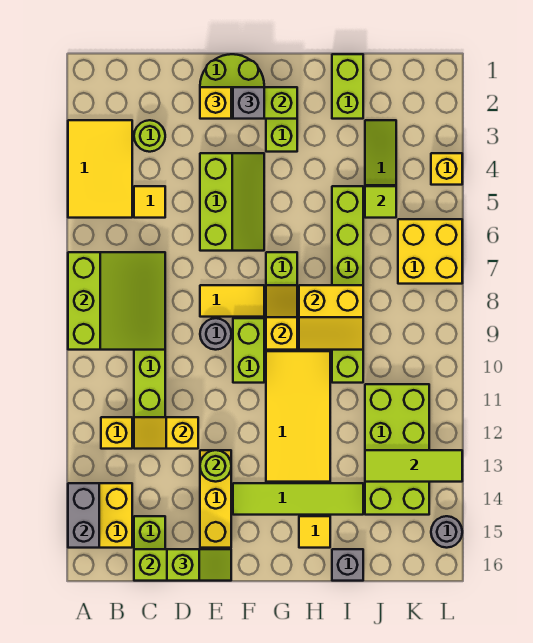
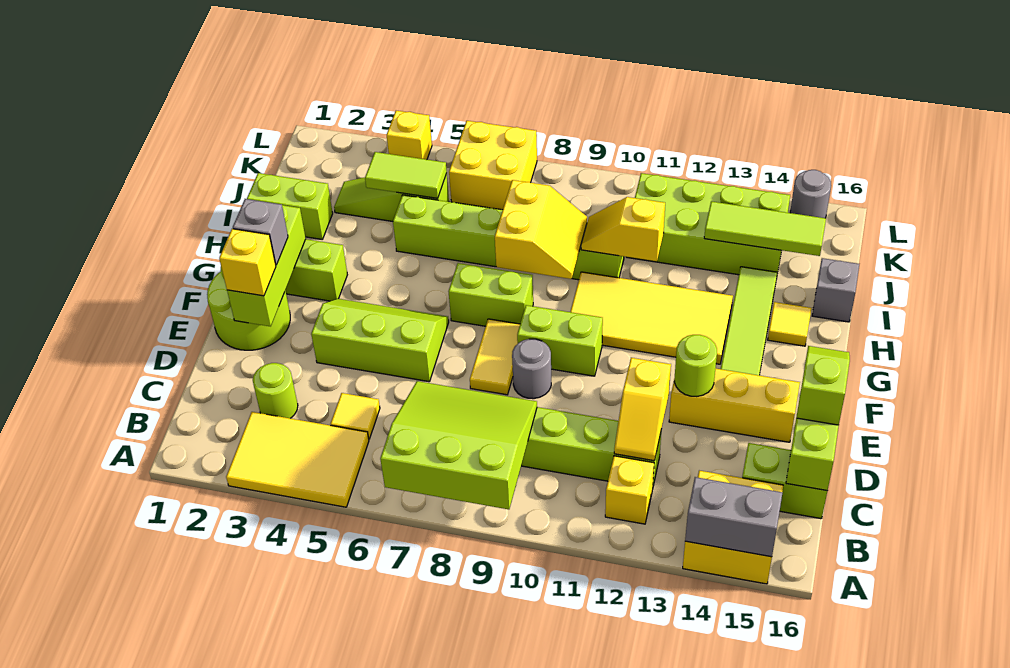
yellow 1x2 slope [266,285,297,350] -> yellow 1x2 slope moved to [581,197,665,261]
lime 1x1 tile [365,186,396,218] -> lime 1x2 tile [365,152,447,198]
lime 1x3 tile [365,450,462,482] -> lime 1x3 tile turned to [704,201,826,256]

